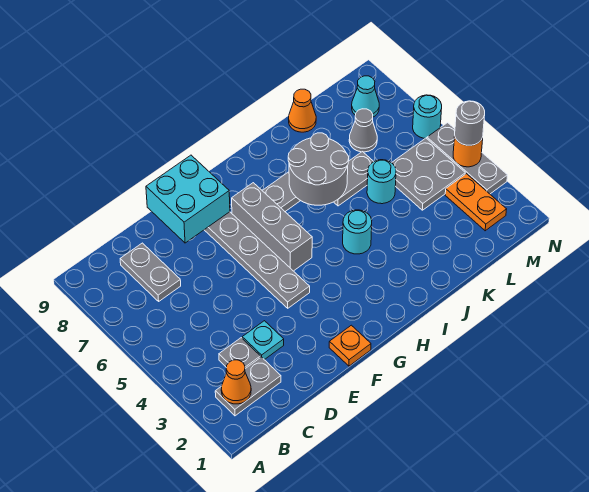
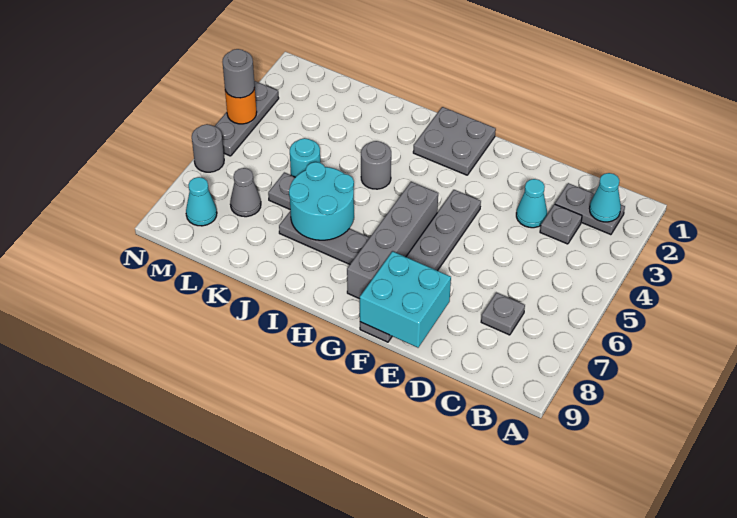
orange 1x1 cone [221,360,251,404] -> cyan 1x1 cone [589,173,621,222]
grey 1x2 plate [120,243,181,301] -> grey 1x1 plate [481,293,525,335]
cyan 1x1 plate [242,321,284,360] -> cyan 1x1 cone [516,179,547,228]
orange 1x1 plate [329,325,371,366] -> none
grey 1x3 brick [232,183,312,271] -> grey 1x4 brick [347,182,438,299]
cyan 1x1 round brick [343,210,372,254] -> grey 1x1 round brick [361,141,391,189]
grey 2x2 round brick [288,133,349,205] -> cyan 2x2 round brick [289,162,354,240]
orange 1x1 cone [289,89,316,132] -> none
grey 2x2 plate [392,138,465,210] -> grey 2x2 plate moved to [413,107,496,175]
orange 1x2 plate [445,174,507,231] -> none
cyan 1x1 round brick [413,95,442,138] -> grey 1x1 round brick [192,124,224,172]

